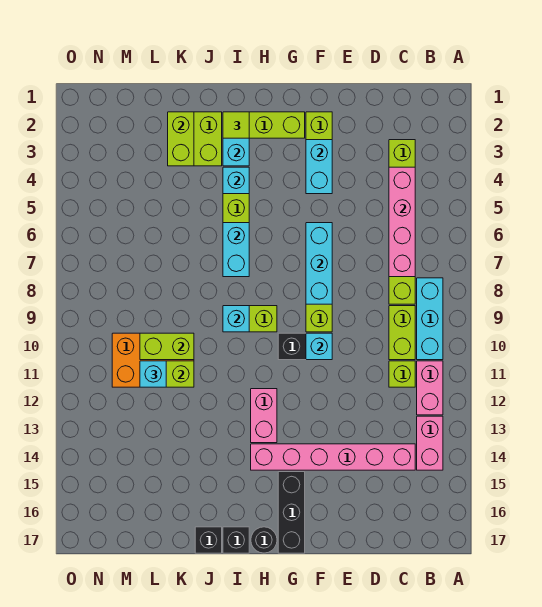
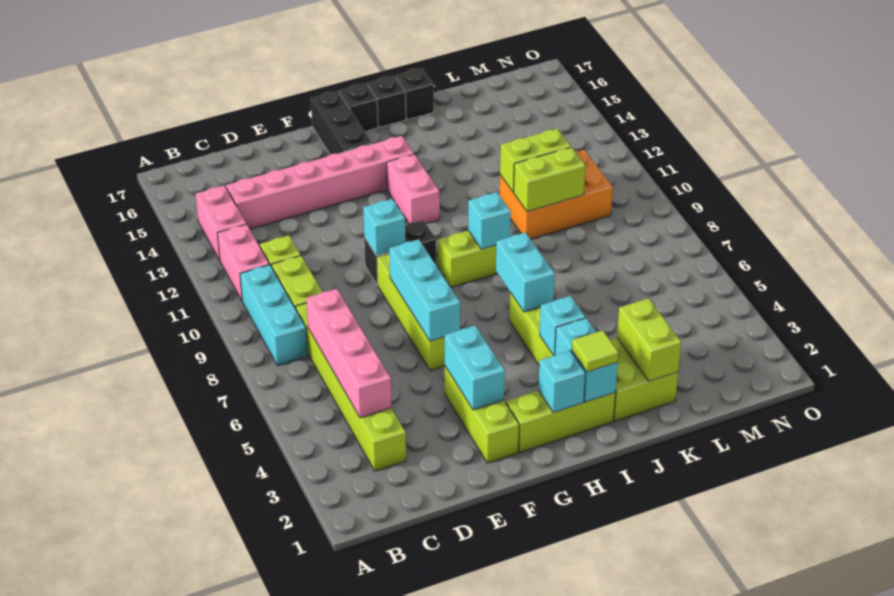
black 1x1 round brick [251,527,277,553] -> black 1x1 brick [339,83,378,131]
cyan 1x1 brick [140,361,166,387] -> cyan 1x1 brick moved to [538,351,585,412]

